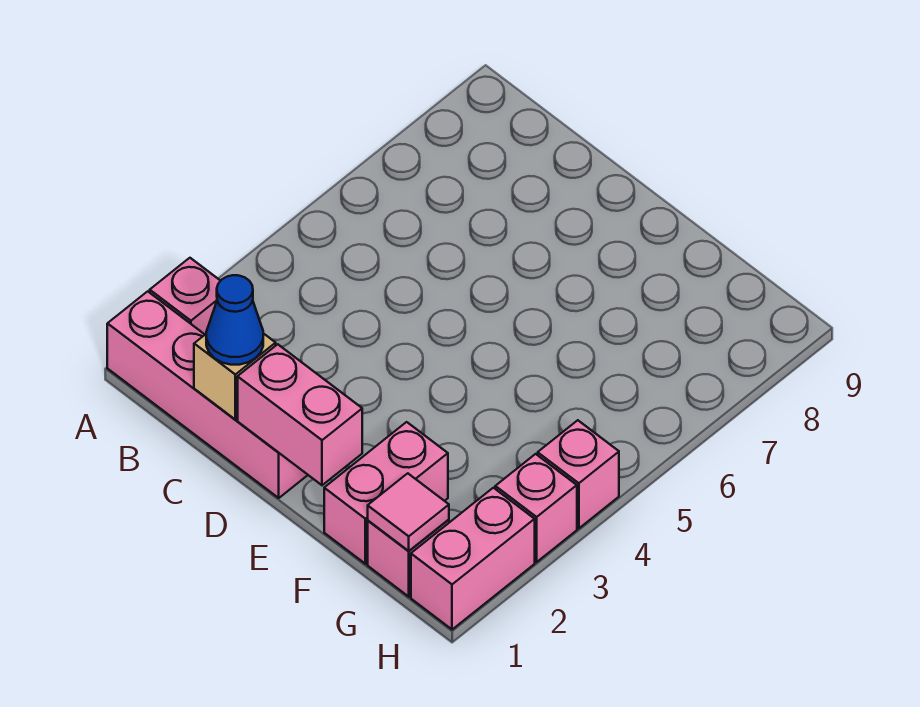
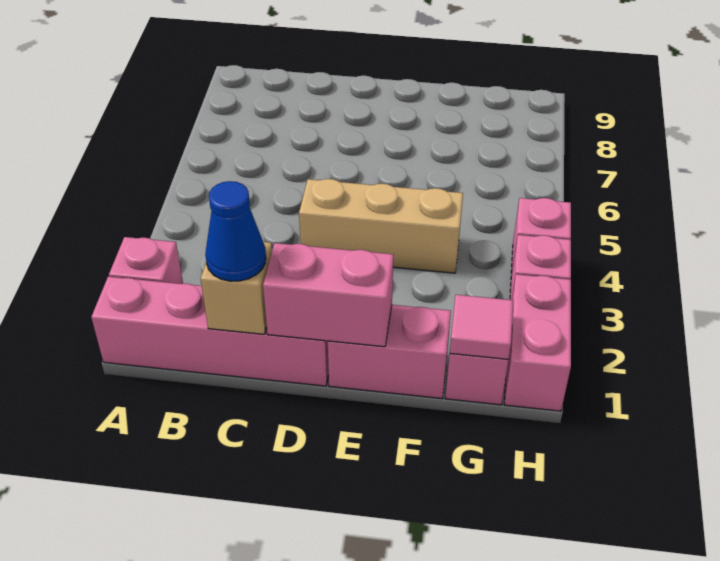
none -> tan 1x3 brick [299,179,463,273]
pink 1x2 brick [324,422,448,564] -> pink 1x2 brick turned to [328,305,451,398]

